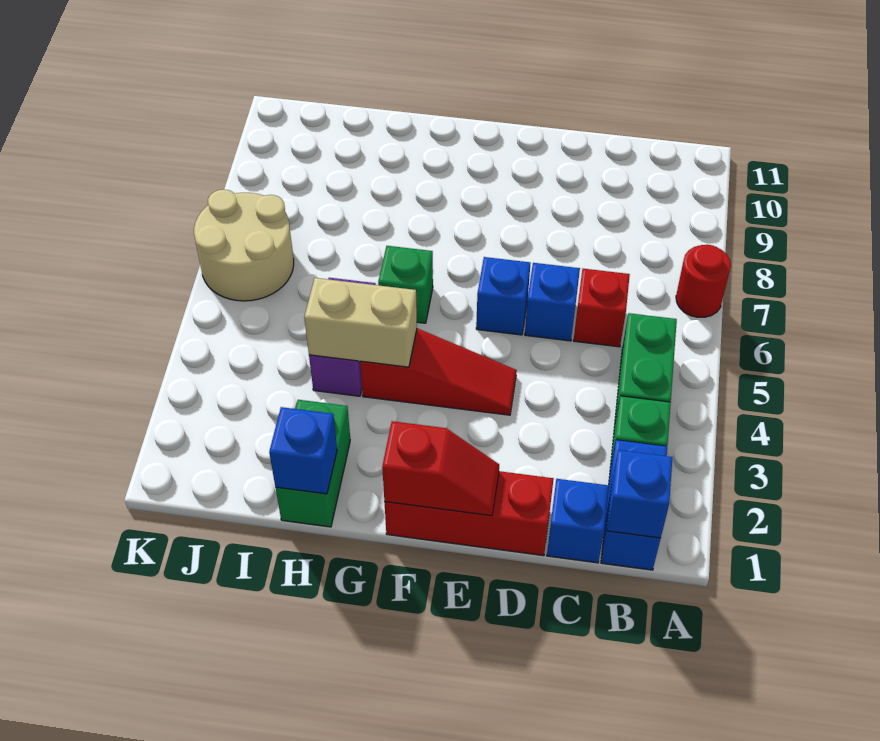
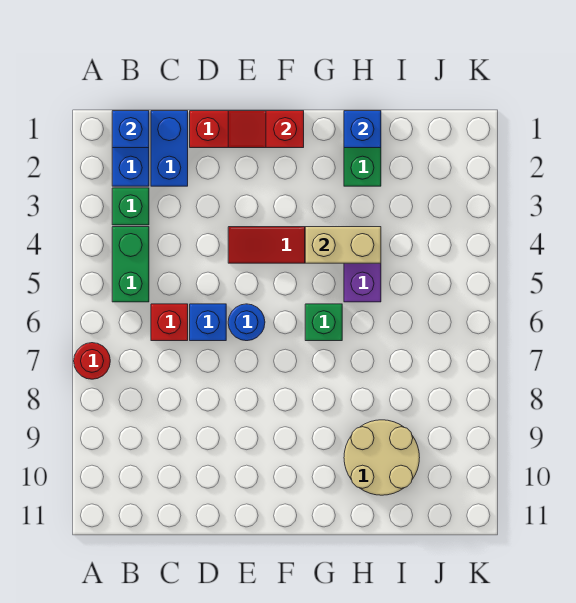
blue 1x1 brick [547,479,609,563] -> blue 1x2 brick [151,111,188,186]
blue 1x1 brick [476,257,530,335] -> blue 1x1 round brick [228,304,265,341]
tan 2x2 round brick [194,189,294,301] -> tan 2x2 round brick moved to [344,420,420,495]

